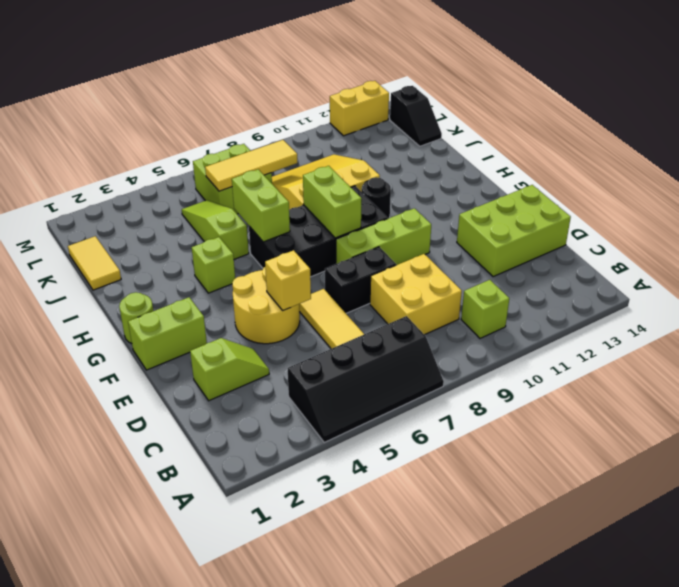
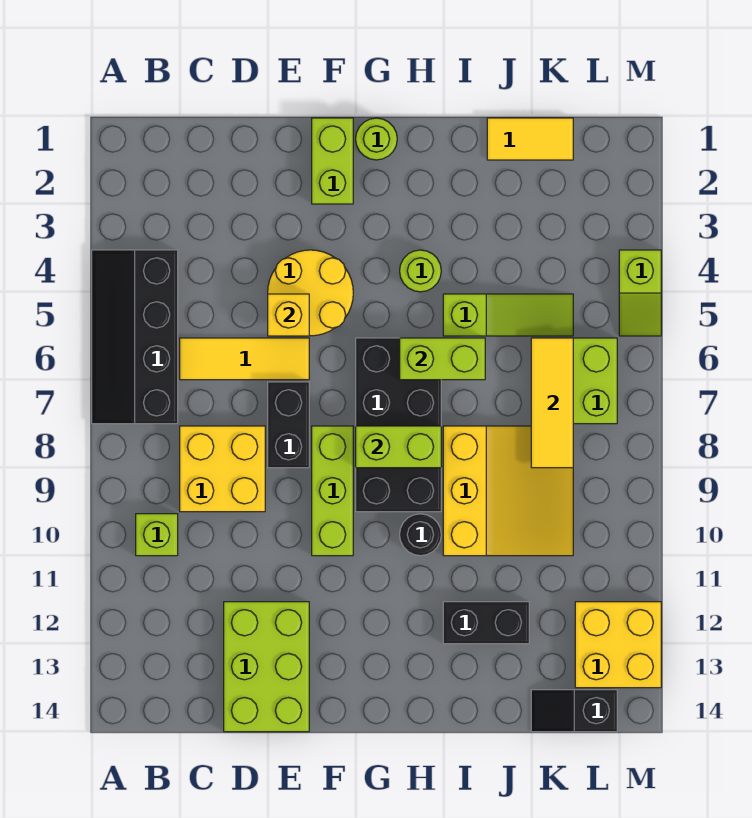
lime 1x2 slope [190,338,269,401] -> lime 1x2 slope moved to [619,250,661,336]
lime 1x1 brick [192,237,235,293] -> lime 1x1 round brick [400,250,441,292]
none -> black 1x2 brick [443,602,529,644]
yellow 1x2 brick [330,81,389,136] -> yellow 2x2 brick [575,602,661,688]

